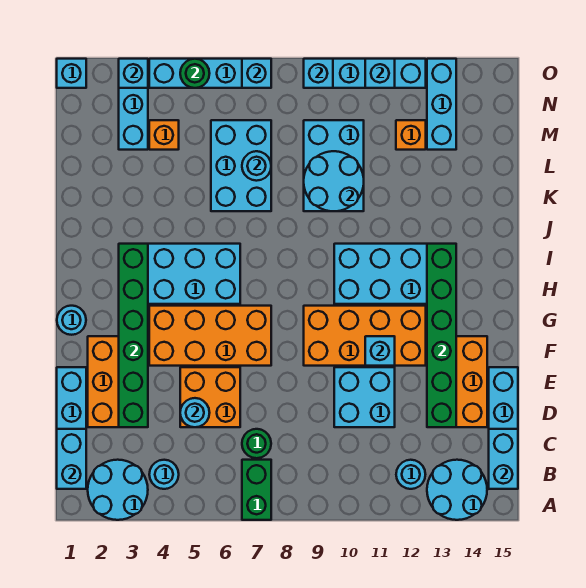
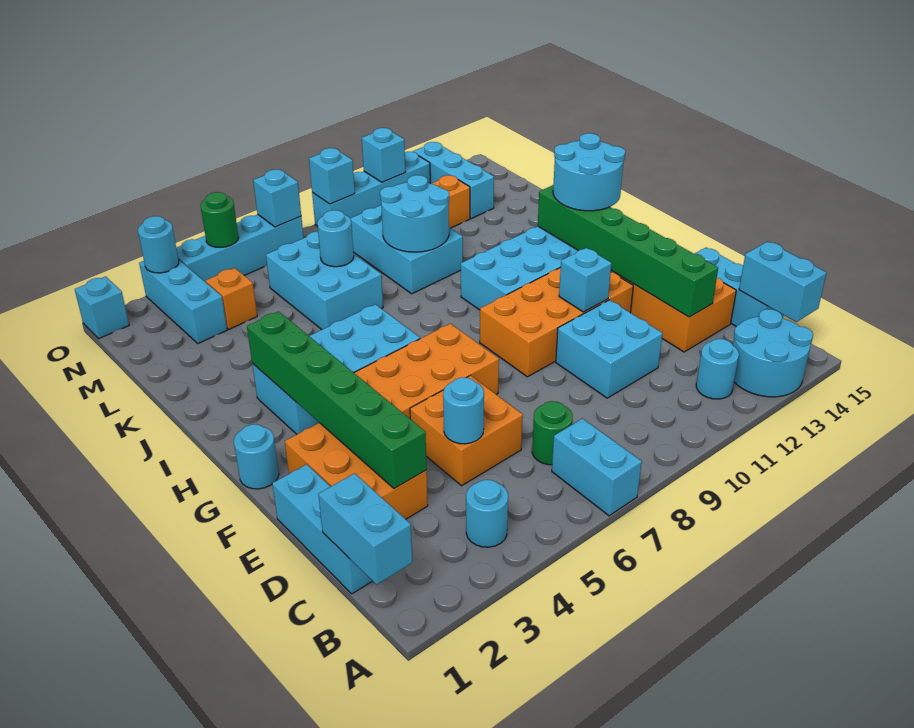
cyan 2x2 round brick [88,460,148,520] -> cyan 2x2 round brick moved to [553,133,625,211]
green 1x2 brick [242,460,271,520] -> cyan 1x2 brick [552,419,642,516]
cyan 1x1 brick [119,59,148,88] -> cyan 1x1 round brick [138,216,179,273]

